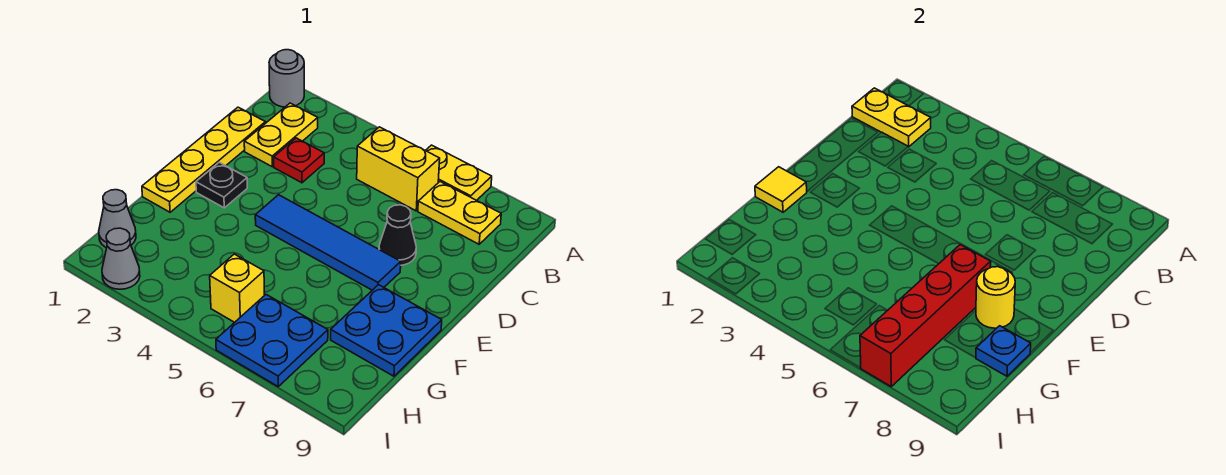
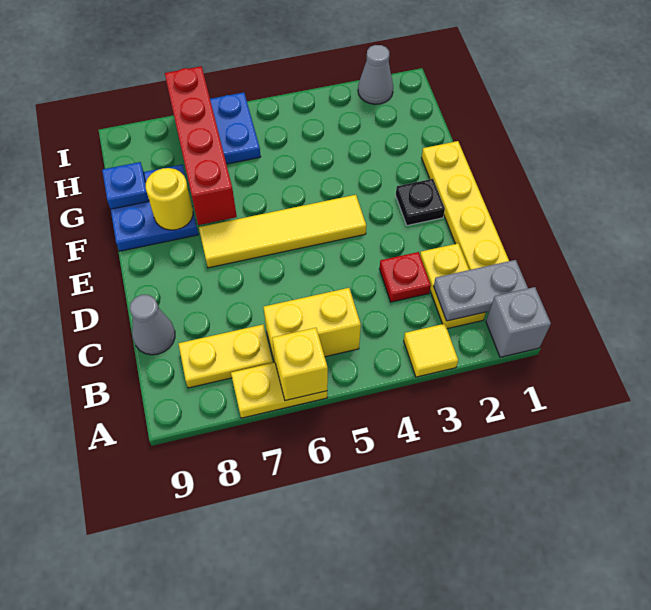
grey 1x1 round brick [269,50,304,107] -> grey 1x1 brick [486,287,551,357]
yellow 1x2 plate [852,88,931,147] -> grey 1x2 plate [434,260,528,321]
black 1x1 cone [379,205,416,265] -> none
blue 1x4 tile [255,195,401,290] -> yellow 1x4 tile [199,195,366,268]
yellow 1x1 tile [755,167,807,212] -> yellow 1x1 tile moved to [404,324,458,377]
grey 1x1 cone [99,190,136,248] -> grey 1x1 cone moved to [130,295,175,355]
yellow 1x1 brick [210,254,265,322] -> yellow 1x1 brick moved to [272,328,328,401]

